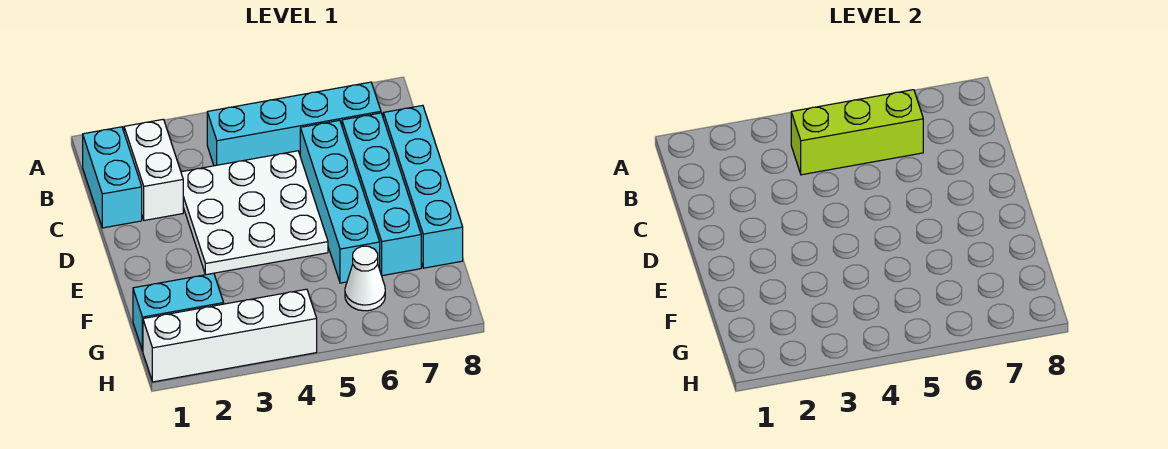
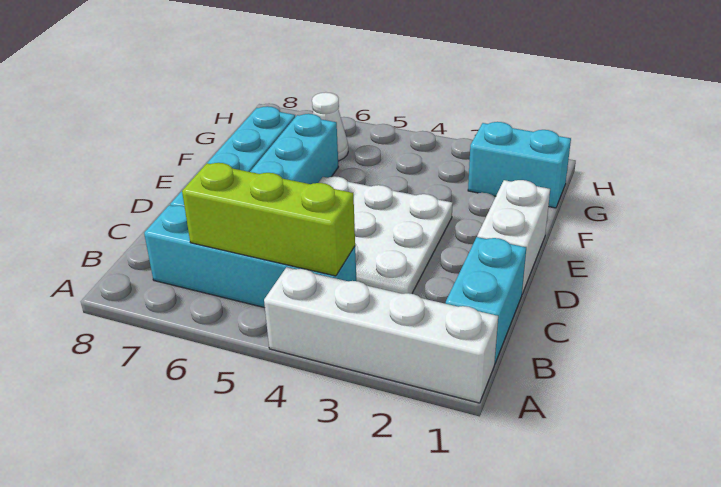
white 1x2 brick [124,119,183,220] -> white 1x2 brick moved to [477,180,550,294]
cyan 1x4 brick [383,105,463,268] -> none
white 1x4 brick [143,289,317,382] -> white 1x4 brick moved to [264,267,498,403]

